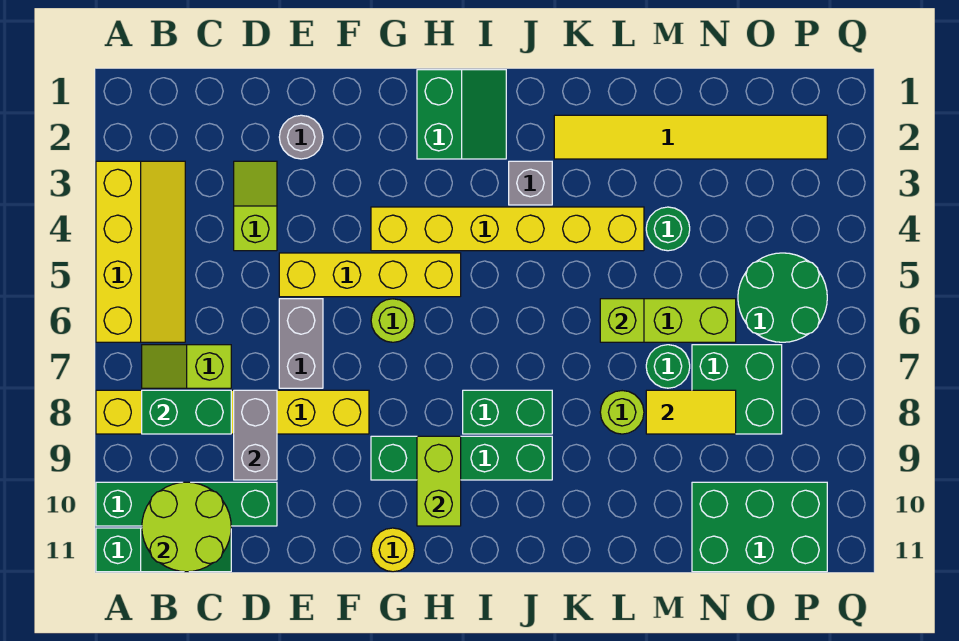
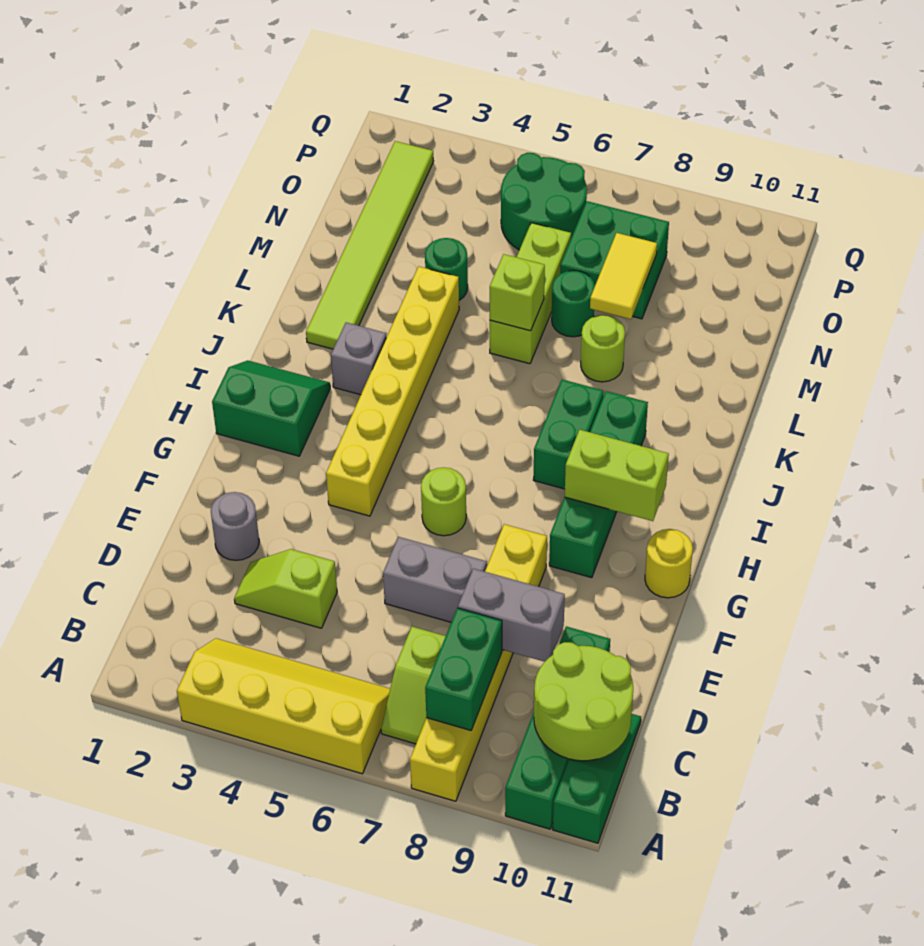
yellow 1x4 brick [279,253,461,297] -> none
yellow 1x6 tile [554,115,827,159] -> lime 1x6 tile [306,141,434,349]
green 2x3 brick [692,482,827,572] -> none

